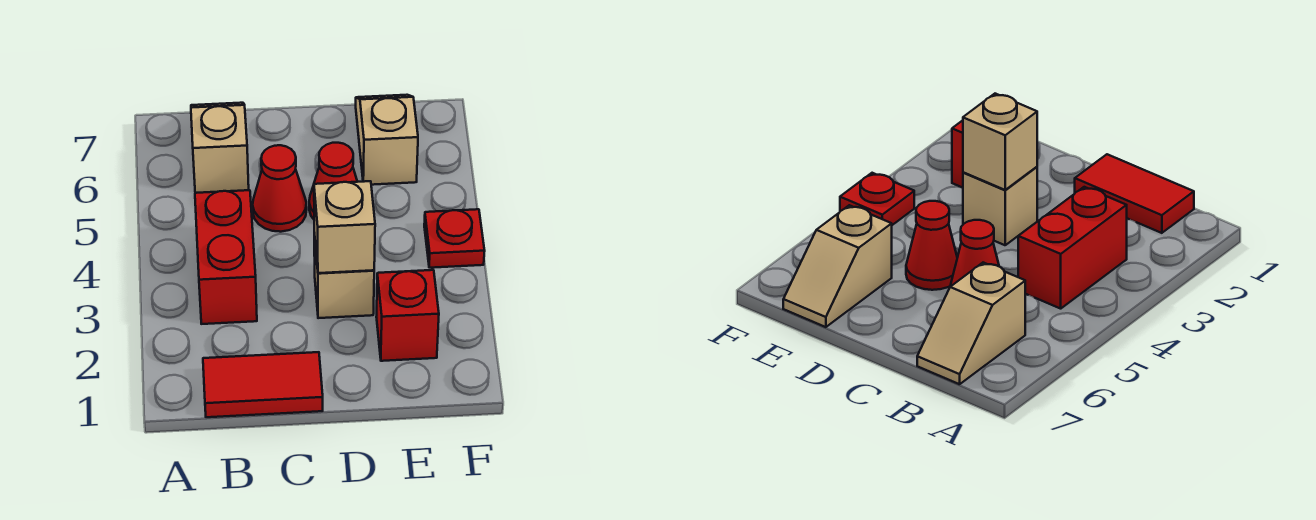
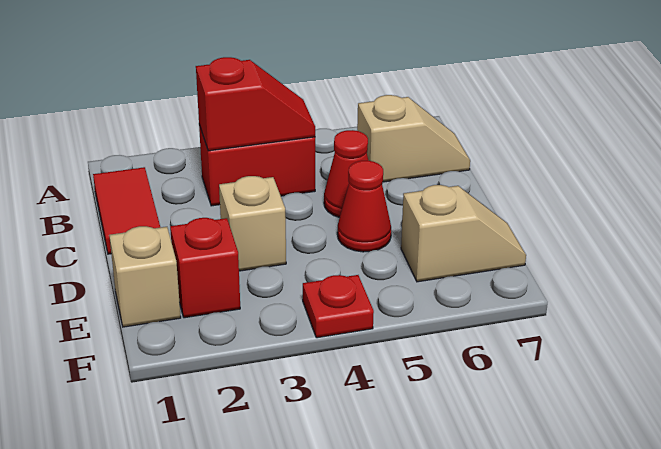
none -> red 1x2 slope [196,57,315,151]
tan 1x1 brick [314,181,375,273] -> tan 1x1 brick moved to [109,226,181,327]

